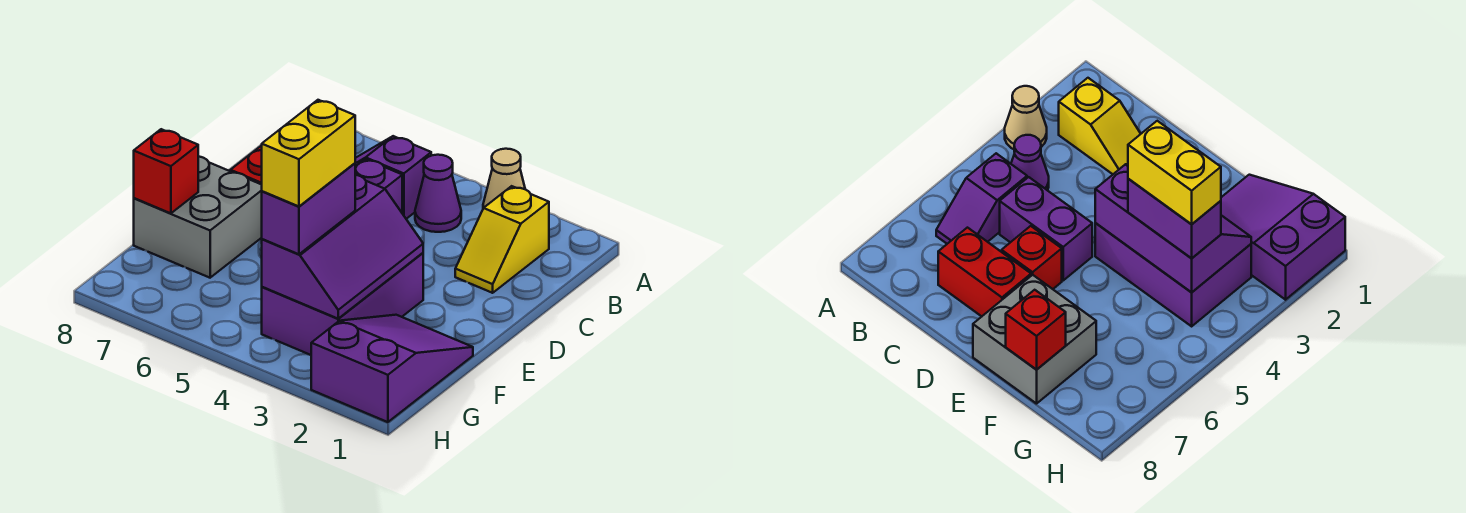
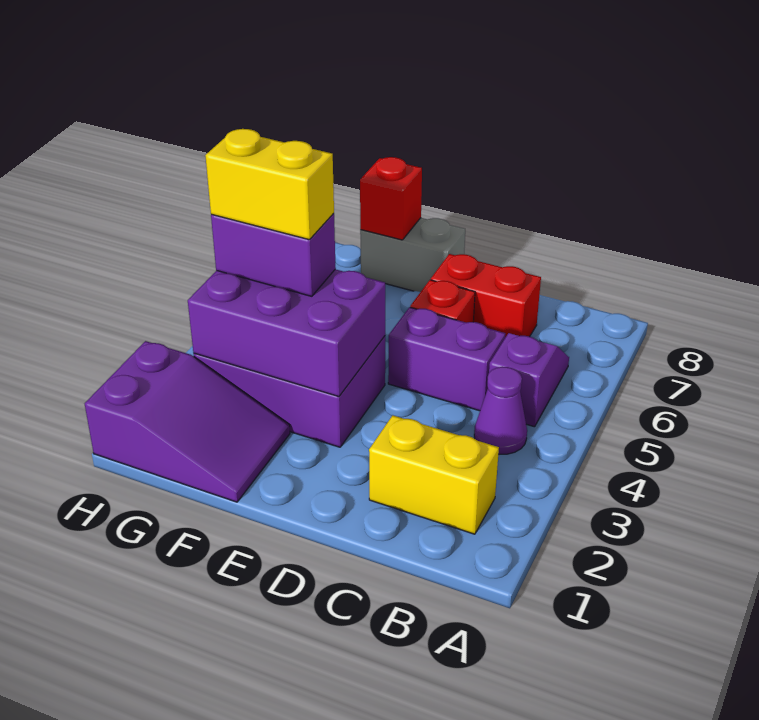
tan 1x1 cone [483,149,525,208] -> none
yellow 1x2 slope [455,186,549,293] -> yellow 1x2 brick [369,415,499,534]
purple 2x3 slope [262,175,423,319] -> purple 2x3 brick [188,269,385,397]
grey 2x2 brick [134,156,262,278] -> grey 1x2 brick [360,218,465,292]

